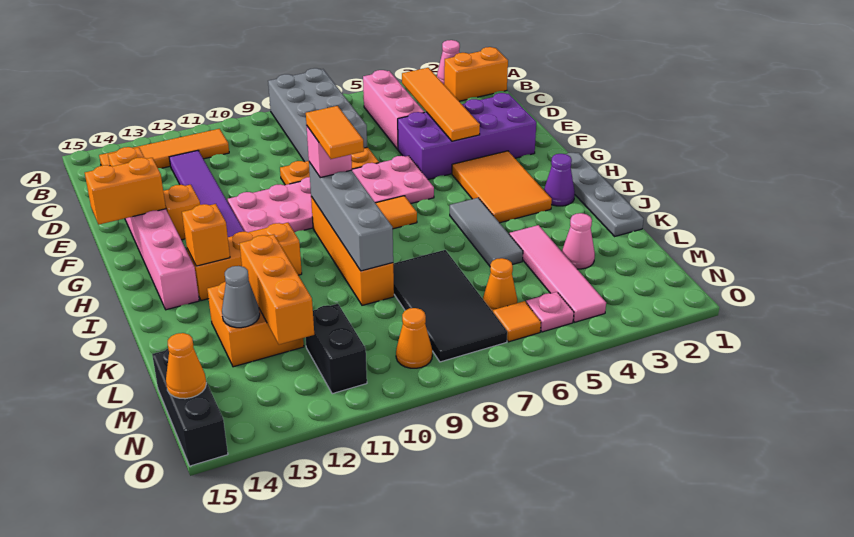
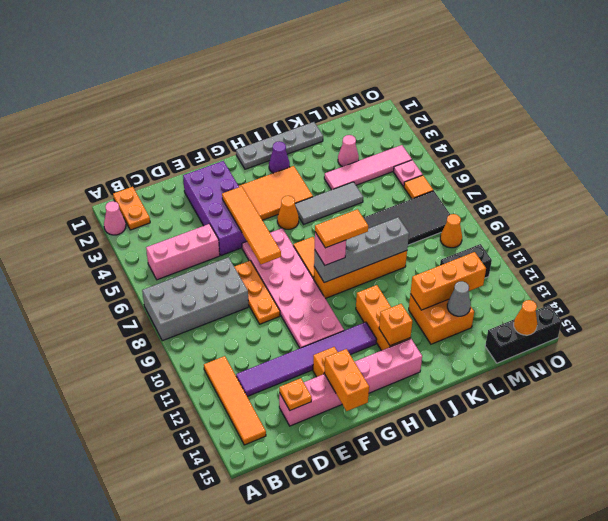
orange 1x2 brick [444,47,508,101] -> orange 1x2 plate [113,187,150,230]
orange 1x4 tile [402,68,480,141] -> orange 1x4 tile turned to [222,186,281,264]
orange 1x1 cone [483,258,517,312] -> orange 1x1 cone moved to [277,196,299,229]

